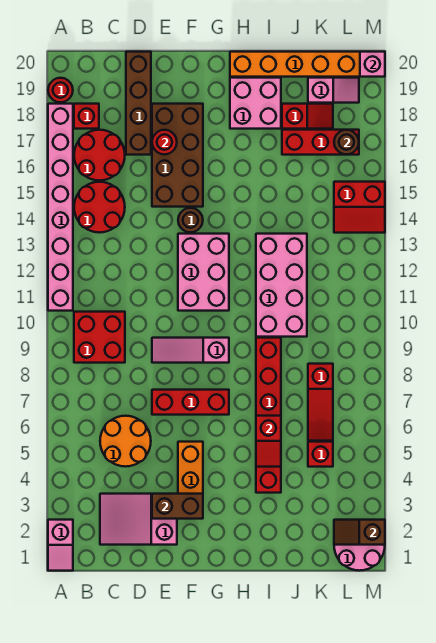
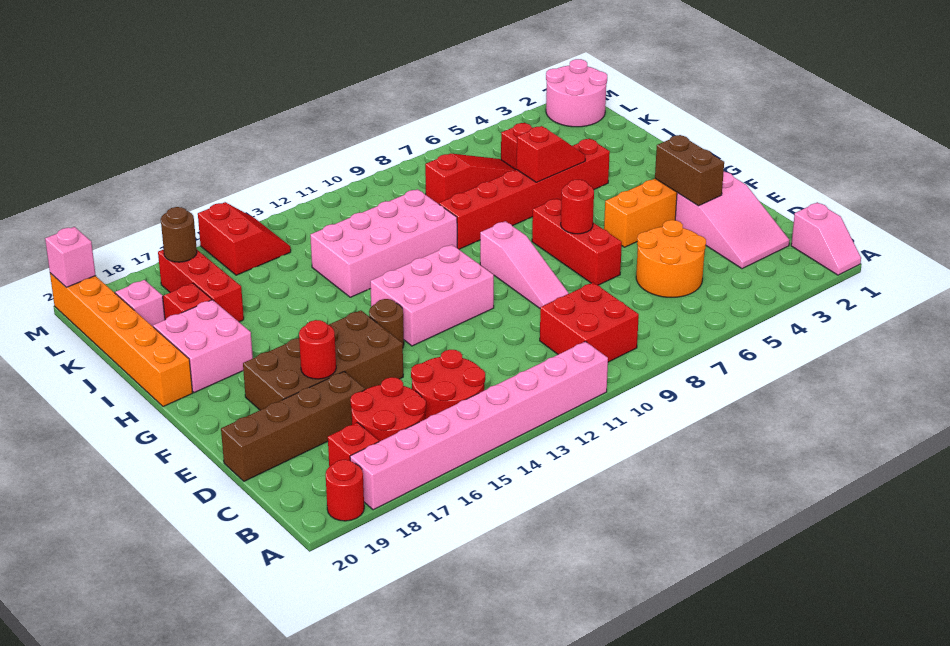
pink 1x2 slope [48,520,73,571] -> pink 1x2 slope turned to [791,202,861,275]
none -> red 1x1 round brick [561,180,594,234]
brown 1x2 slope [334,520,385,545] -> none

